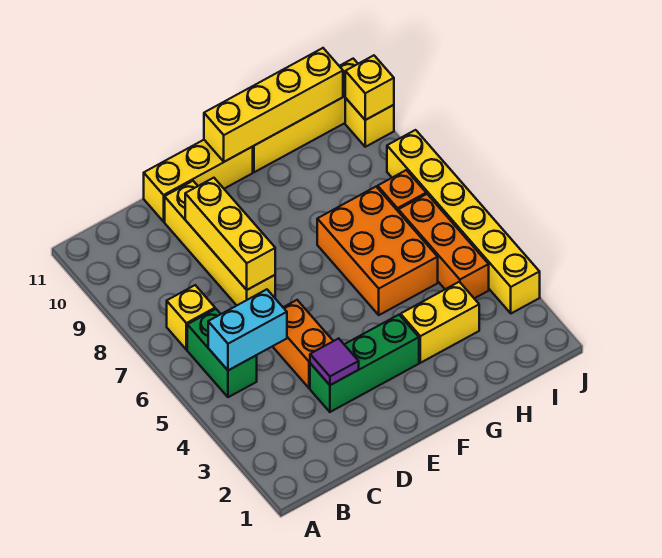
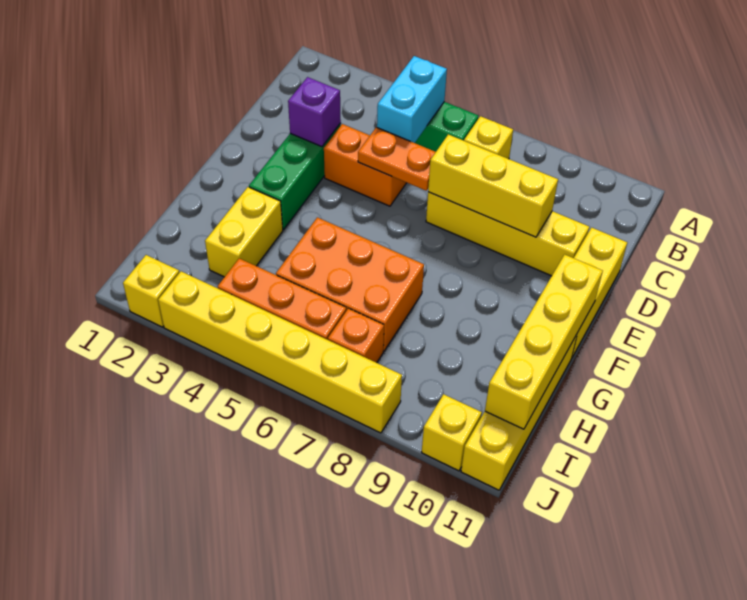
purple 1x1 tile [310,338,359,385] -> purple 1x1 brick [288,77,341,147]
none -> orange 1x2 plate [358,127,435,191]
yellow 1x1 brick [345,55,394,120] -> yellow 1x1 brick moved to [123,255,180,327]

